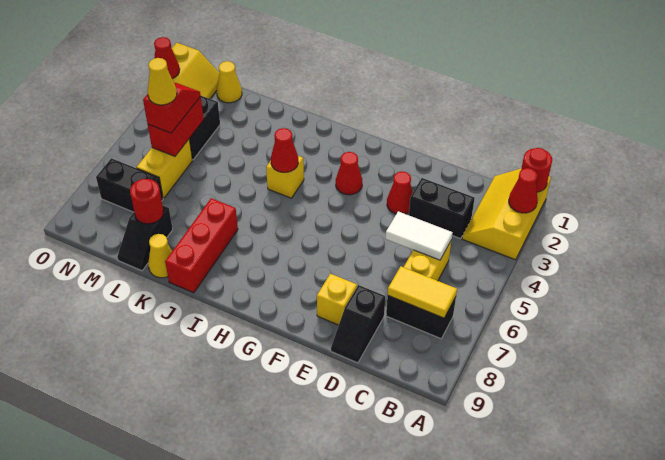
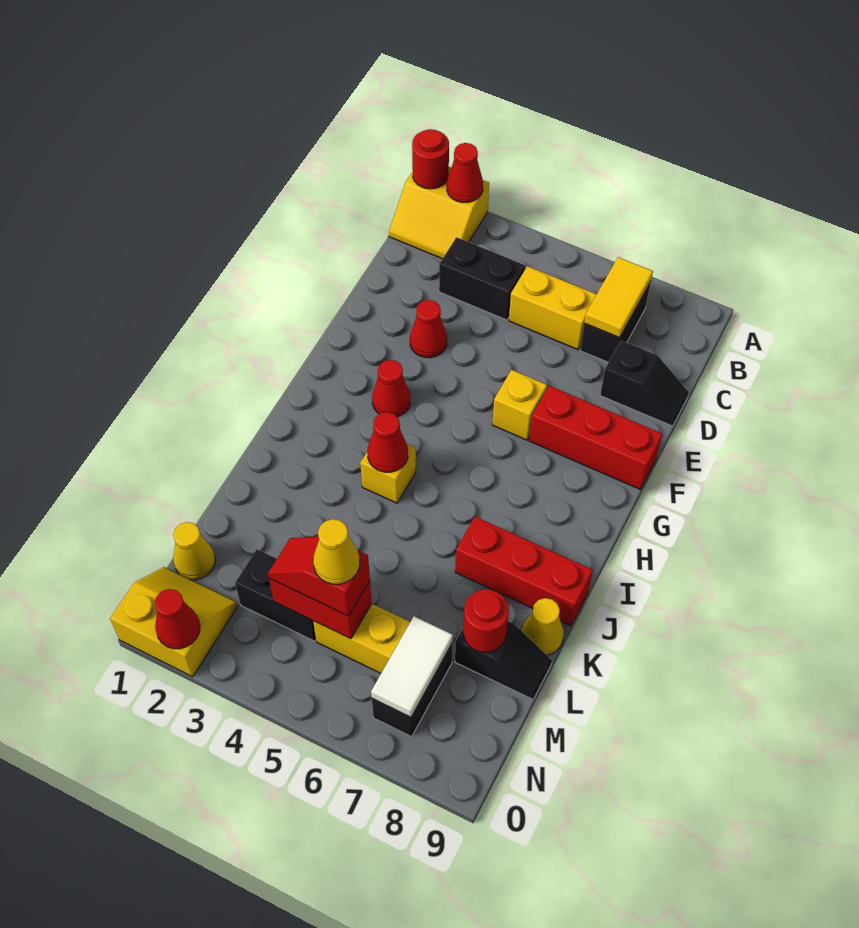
yellow 2x3 slope [462,169,551,260] -> yellow 2x2 slope [389,167,489,259]
black 1x2 brick [409,178,475,239] -> black 1x2 brick turned to [439,237,525,320]
white 1x2 tile [385,211,453,260] -> white 1x2 tile moved to [371,616,453,717]
yellow 1x1 brick [317,274,357,325] -> yellow 1x1 brick moved to [492,370,547,440]
none -> red 1x3 brick [529,386,662,489]

